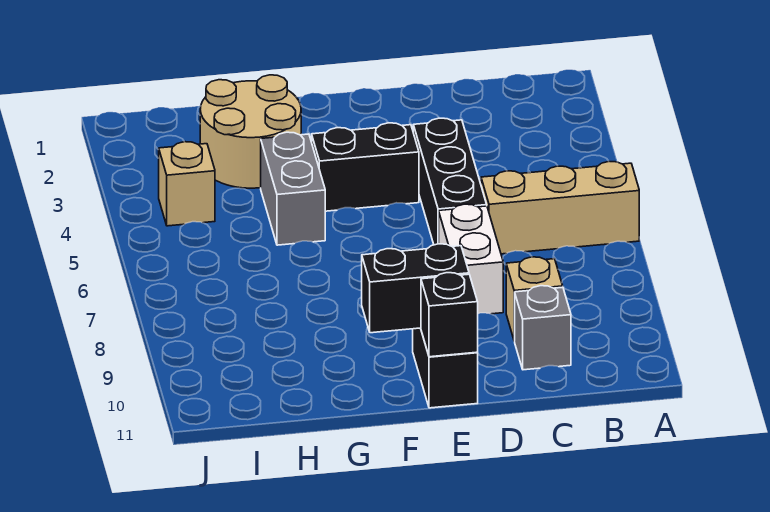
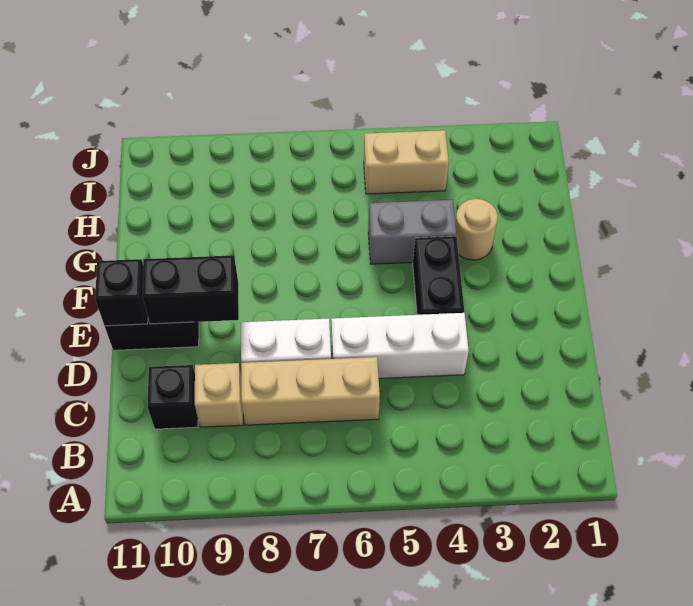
tan 1x3 brick [481,161,639,254] -> tan 1x3 brick turned to [241,357,380,425]
grey 1x1 brick [515,286,571,370] -> black 1x1 brick [148,365,198,429]
black 1x3 brick [413,118,487,245] -> white 1x3 brick [331,313,469,378]
black 1x2 brick [362,244,469,333] -> black 1x2 brick turned to [142,255,239,324]
tan 2x2 round brick [200,75,301,188] -> tan 1x1 round brick [455,199,498,260]
tan 1x1 brick [159,142,215,226] -> tan 1x2 brick [364,130,449,194]

